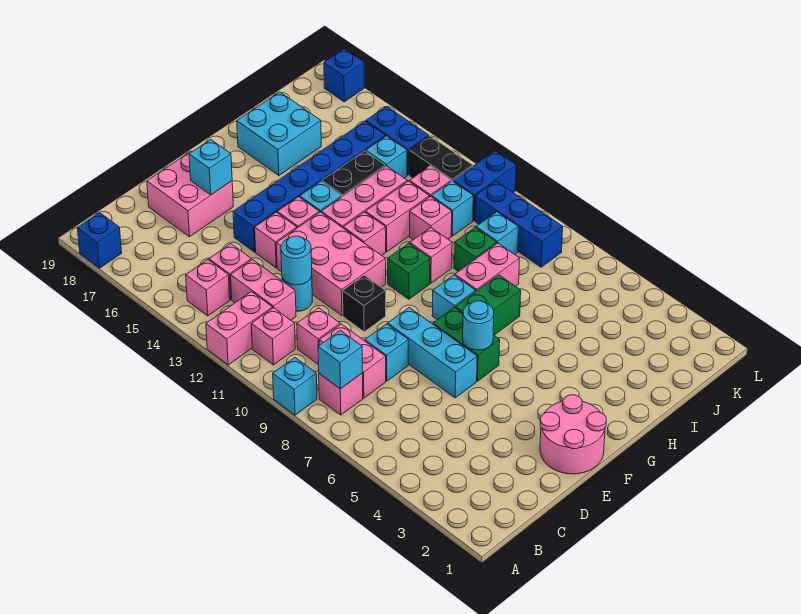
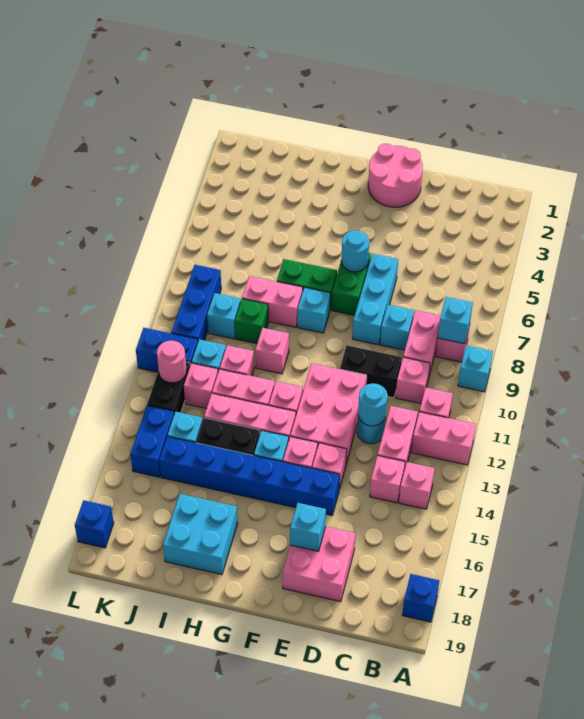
black 1x1 brick [343,275,386,332] -> black 1x2 brick [340,346,402,398]
green 1x1 brick [388,243,430,299] -> none
none -> pink 1x1 round brick [157,341,187,383]

